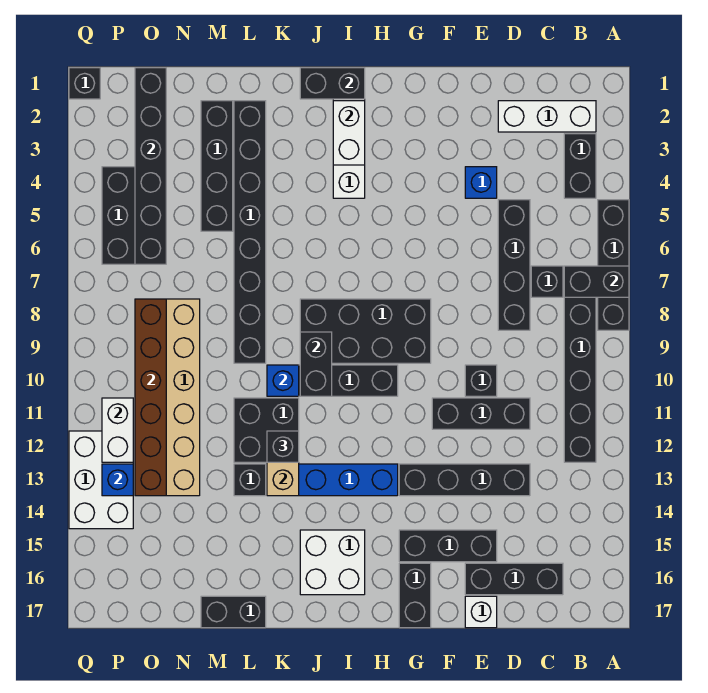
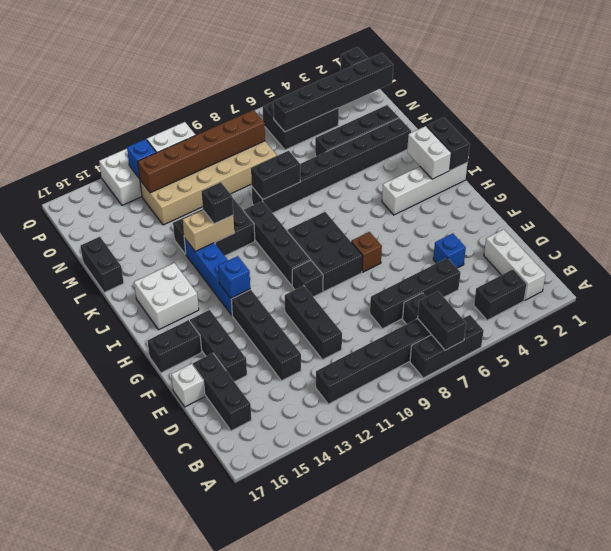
black 1x4 brick [598,200,629,330] -> black 1x3 brick [410,315,484,378]
black 1x1 brick [465,365,497,396] -> black 1x1 brick moved to [292,261,323,297]
none -> brown 1x1 brick [351,232,382,272]
black 2x4 brick [300,299,431,363] -> black 2x3 brick [287,212,362,291]
white 1x2 brick [333,101,365,165] -> white 1x2 brick turned to [407,126,451,179]
black 1x2 brick [300,332,332,396] -> black 1x2 brick moved to [251,151,300,199]
blue 1x1 brick [267,365,299,396] -> blue 1x1 brick moved to [218,256,250,298]

